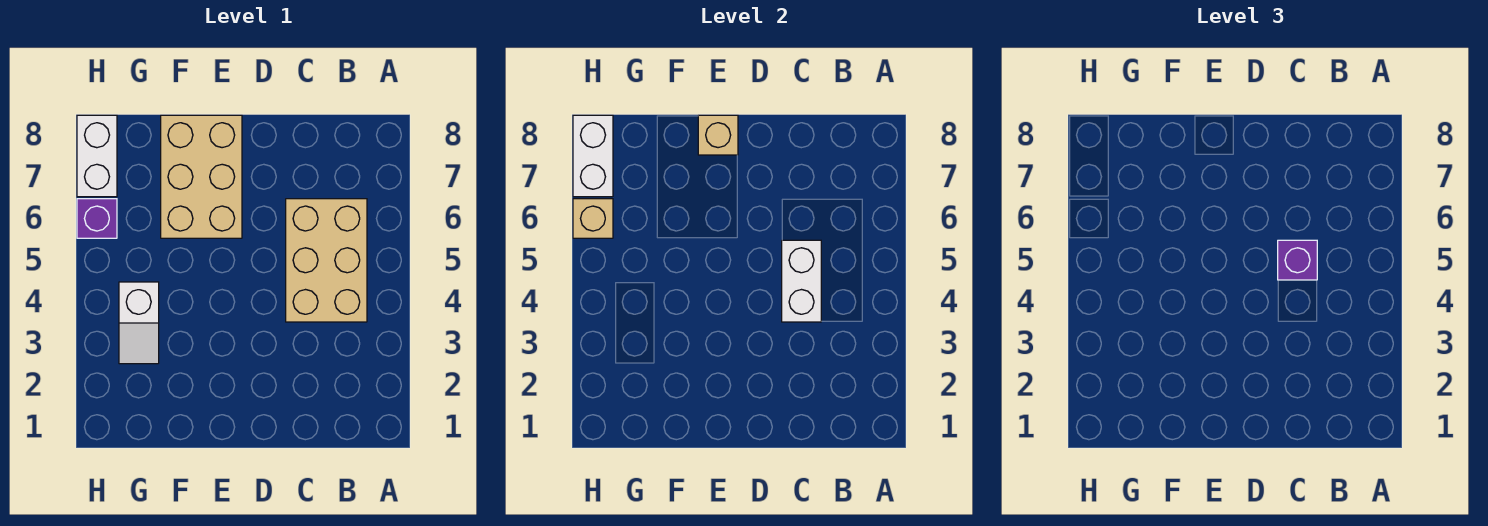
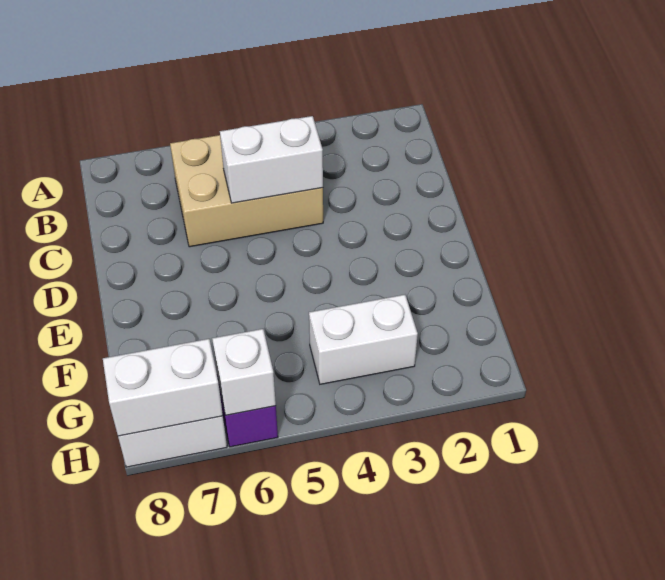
purple 1x1 brick [1278,240,1317,280] -> none
tan 2x3 brick [161,115,242,238] -> none
tan 1x1 brick [698,115,738,155] -> none
white 1x2 slope [119,282,159,364] -> white 1x2 brick [309,295,418,384]
tan 1x1 brick [573,199,613,238] -> white 1x1 brick [212,329,276,415]

